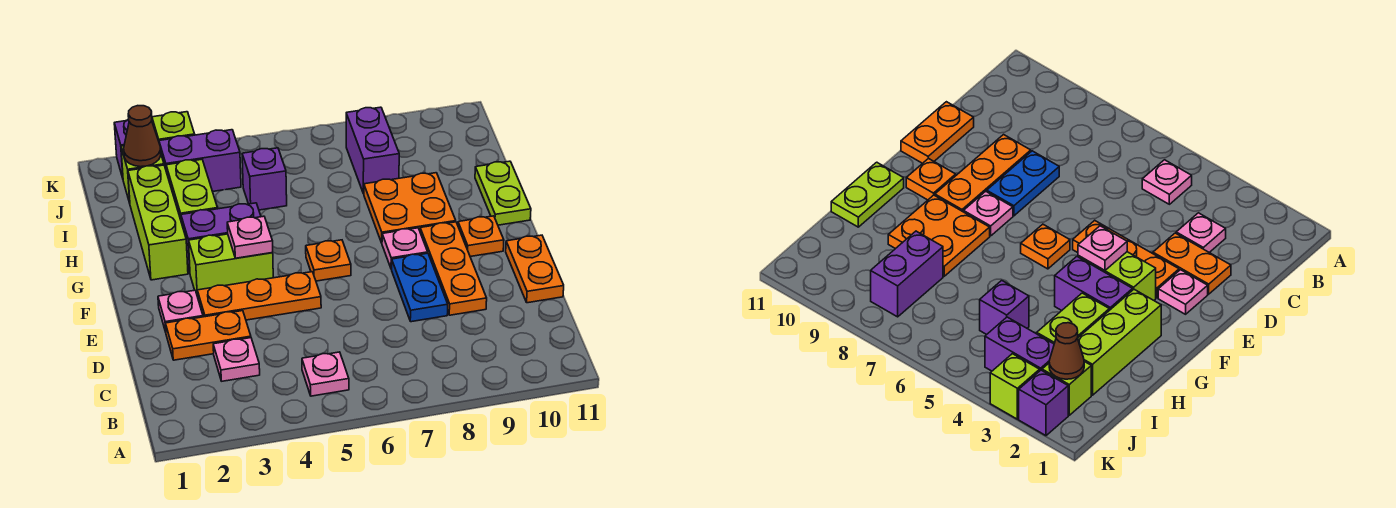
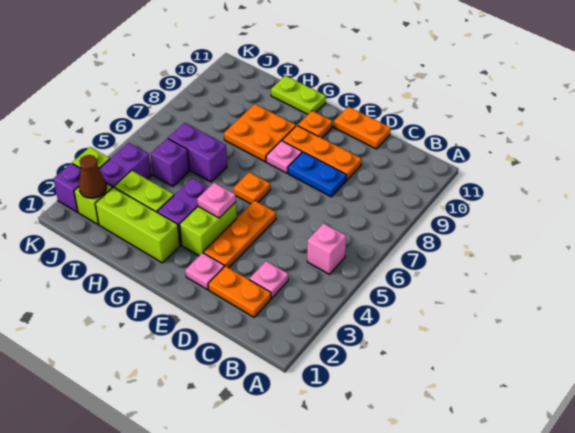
pink 1x1 plate [302,352,349,396] -> pink 1x1 brick [307,223,346,274]
orange 1x2 plate [165,311,251,360] -> orange 1x2 plate turned to [208,266,271,317]
purple 1x2 brick [346,107,399,194] -> purple 1x2 brick moved to [168,123,227,182]

